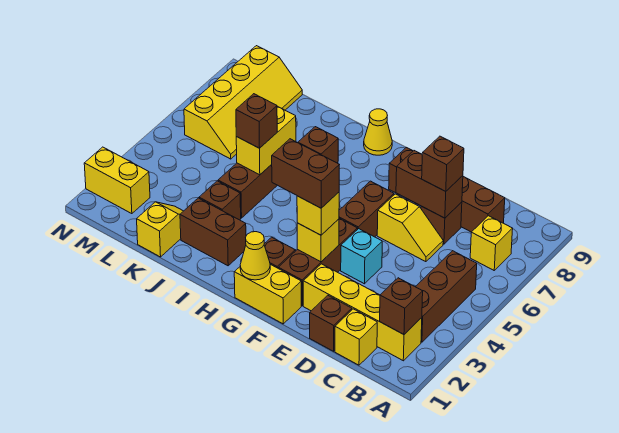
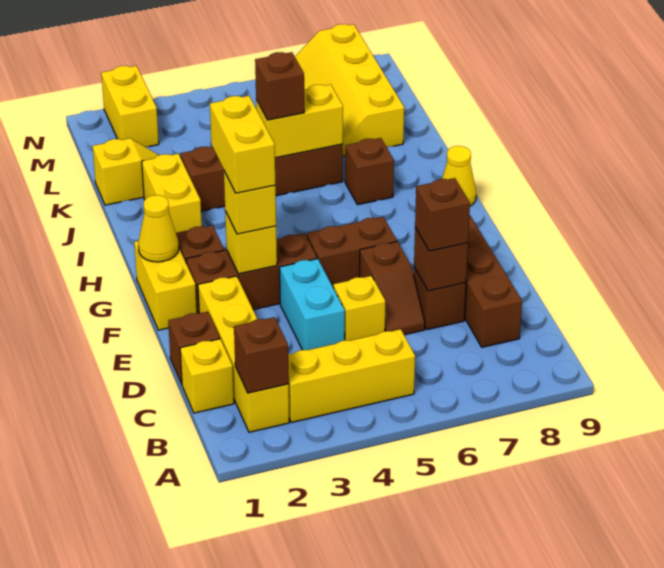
brown 1x3 brick [416,251,477,342] -> yellow 1x3 brick [288,329,415,422]
yellow 1x1 brick [470,216,513,270] -> yellow 1x1 brick moved to [333,276,385,341]
yellow 1x2 slope [377,194,443,262] -> brown 1x2 slope [360,242,425,335]
brown 1x2 brick [396,151,463,218] -> brown 1x1 brick [414,228,468,291]
cyan 1x1 brick [341,229,382,284] -> cyan 1x2 brick [280,259,345,350]
brown 1x2 brick [271,139,339,208] -> yellow 1x2 brick [210,96,275,193]
brown 1x2 brick [180,198,246,266] -> yellow 1x2 brick [142,154,202,233]
yellow 2x4 slope [184,46,302,159] -> yellow 2x4 slope turned to [295,24,404,156]

